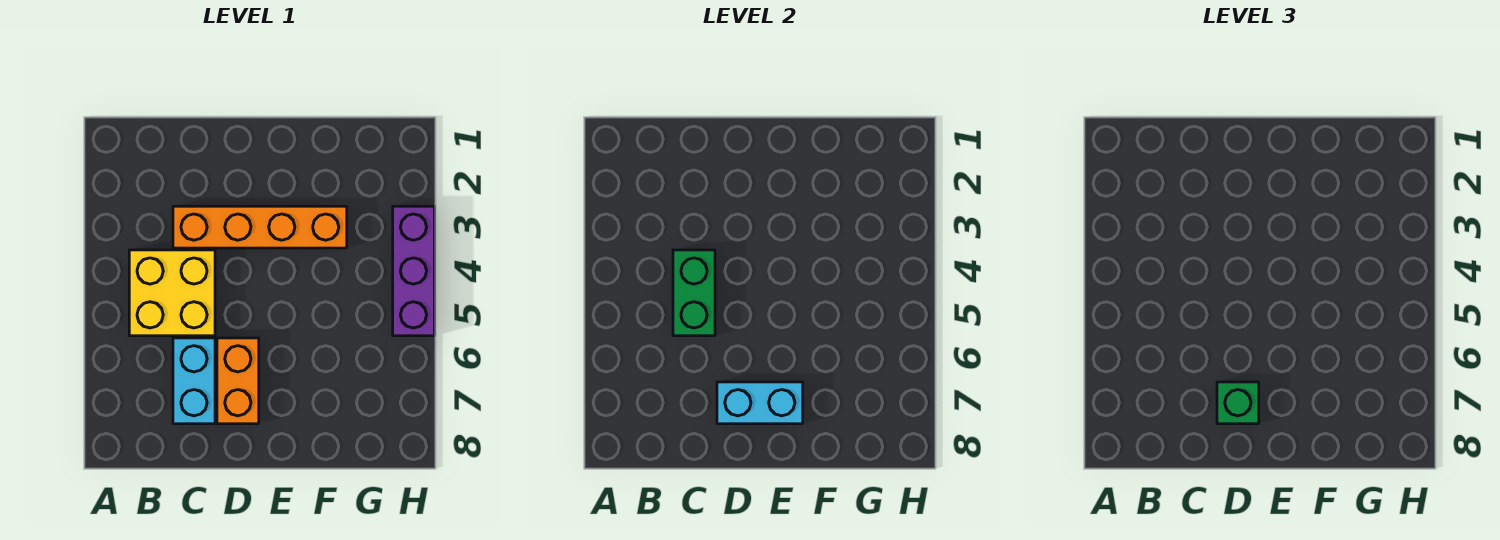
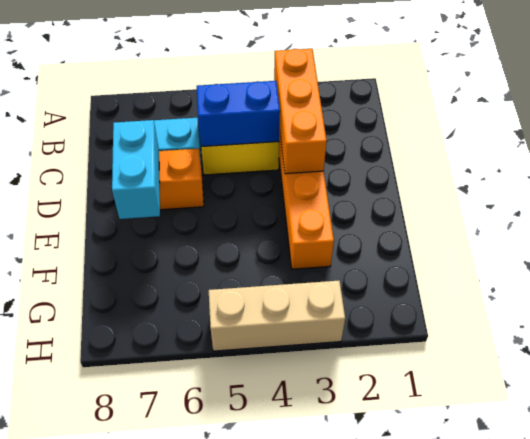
none -> orange 1x3 brick [274,49,327,174]
green 1x2 brick [673,250,715,336] -> blue 1x2 brick [197,81,280,147]
green 1x1 brick [1217,382,1259,424] -> none
purple 1x3 brick [393,206,434,336] -> tan 1x3 brick [209,281,345,351]

